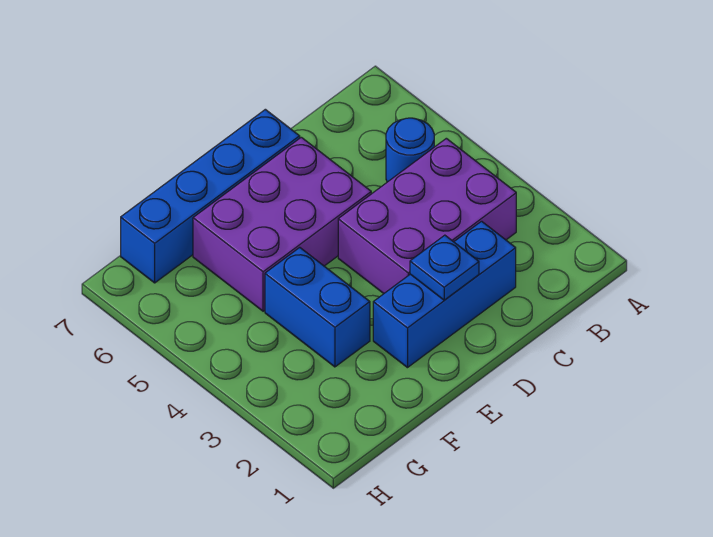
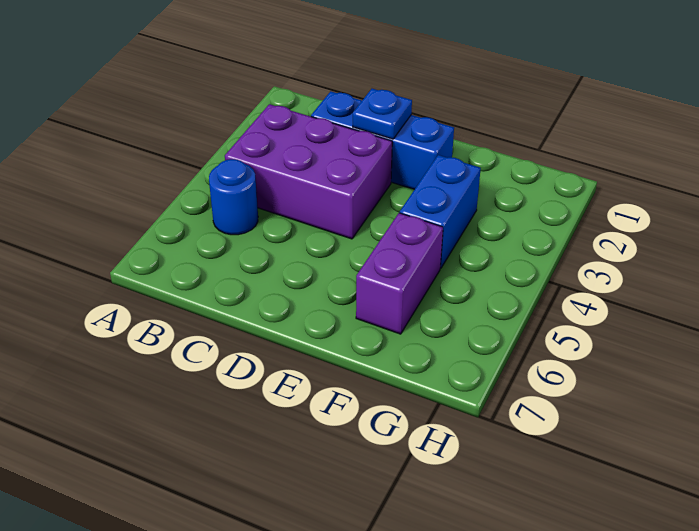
purple 2x3 brick [193,137,371,311] -> purple 1x2 brick [356,213,443,334]
blue 1x4 brick [121,109,300,283] -> none

